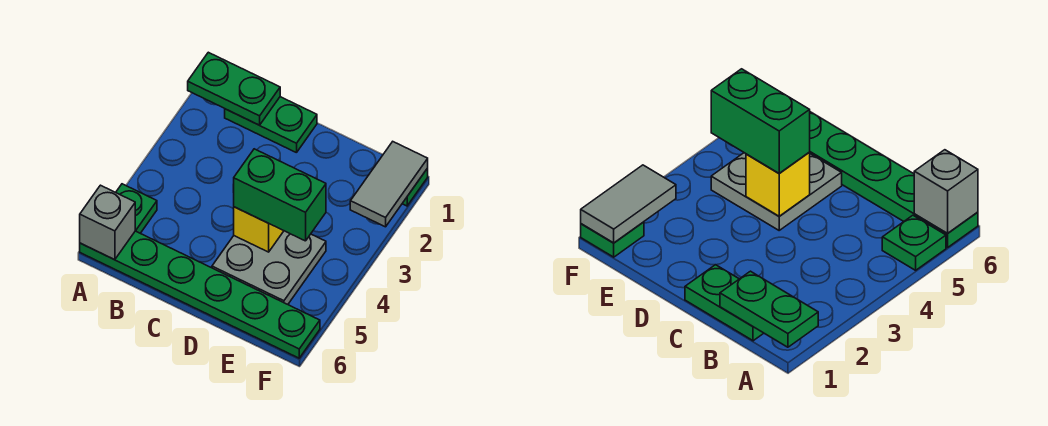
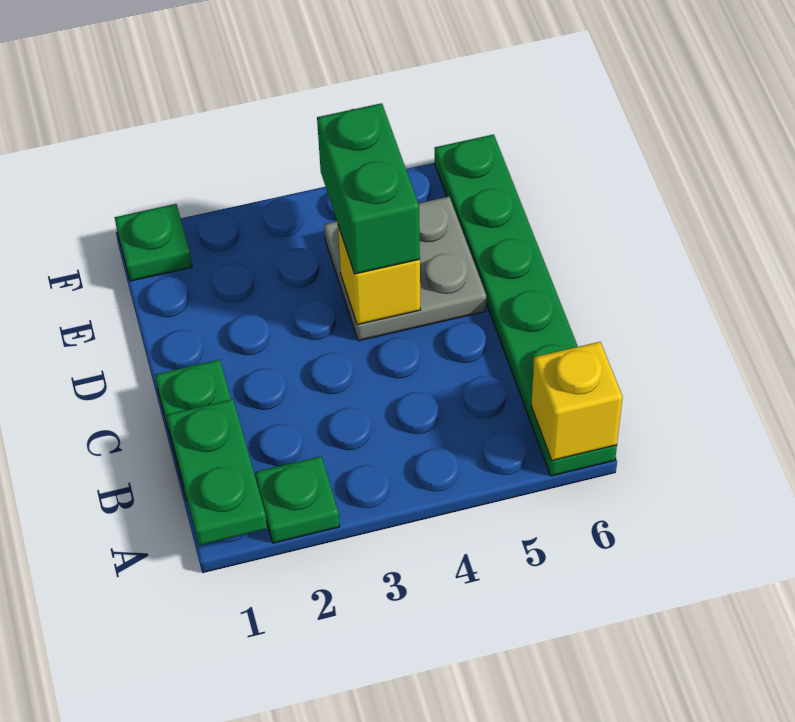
green 1x1 plate [116,184,157,233] -> green 1x1 plate moved to [255,456,340,543]
grey 1x1 brick [80,185,135,260] -> yellow 1x1 brick [531,342,623,460]
grey 1x2 tile [350,142,428,227] -> none

